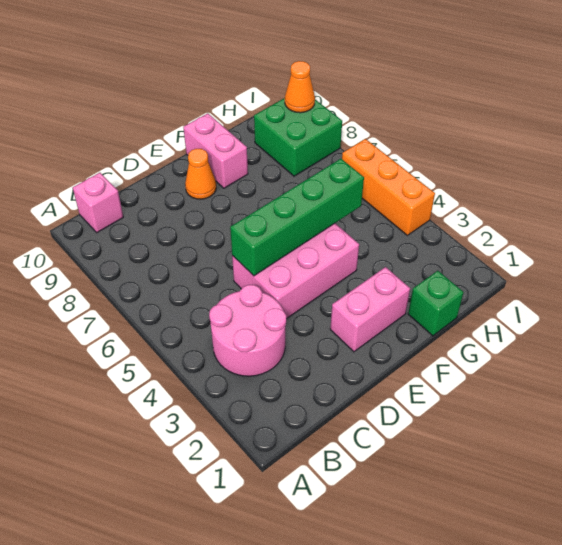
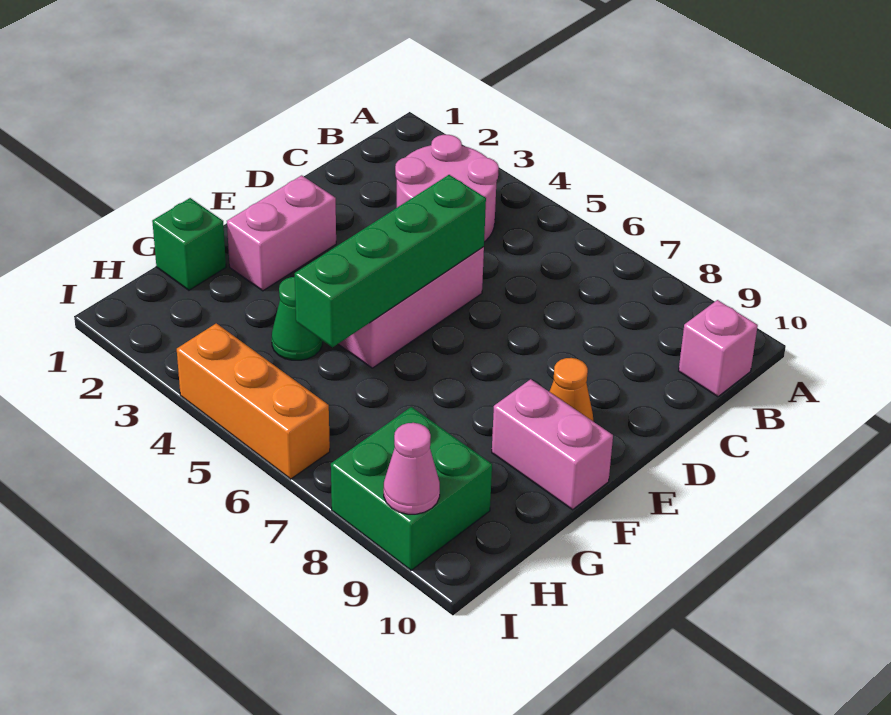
none -> green 1x1 cone [272,277,322,360]
orange 1x1 cone [285,61,315,113] -> pink 1x1 cone [384,423,440,514]

